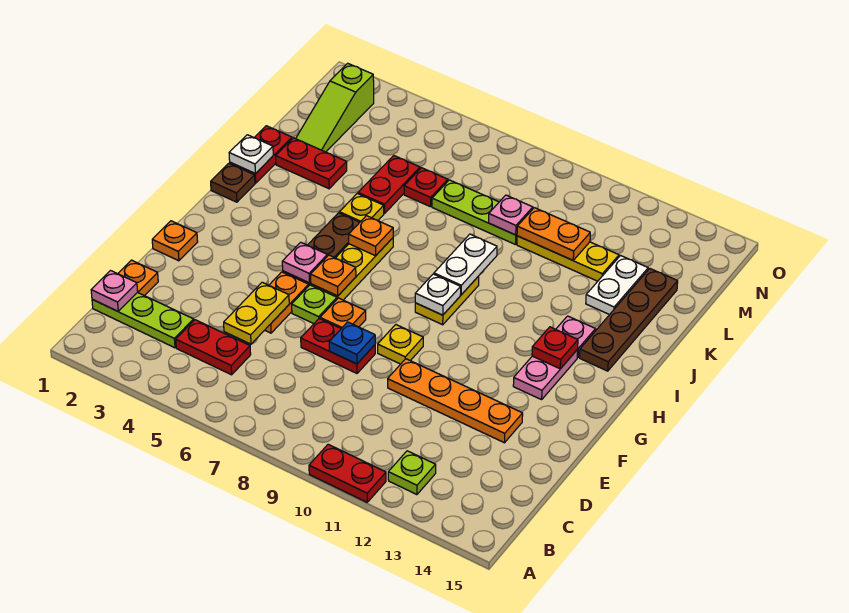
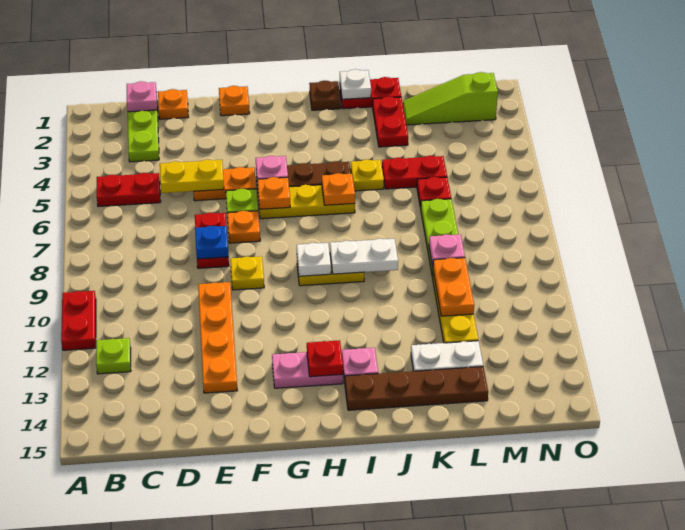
red 1x2 plate [176,320,251,375] -> red 1x2 plate turned to [97,173,161,207]

